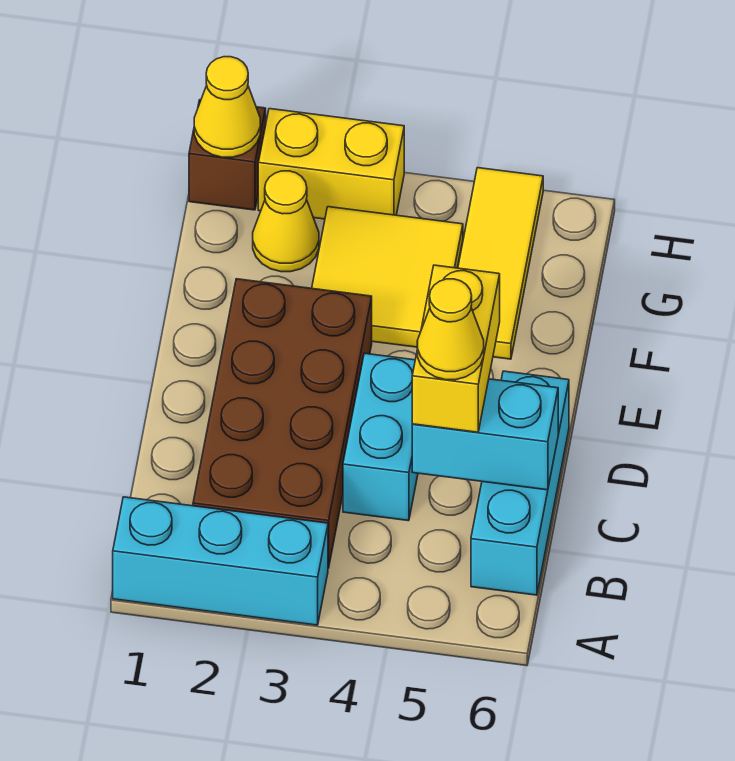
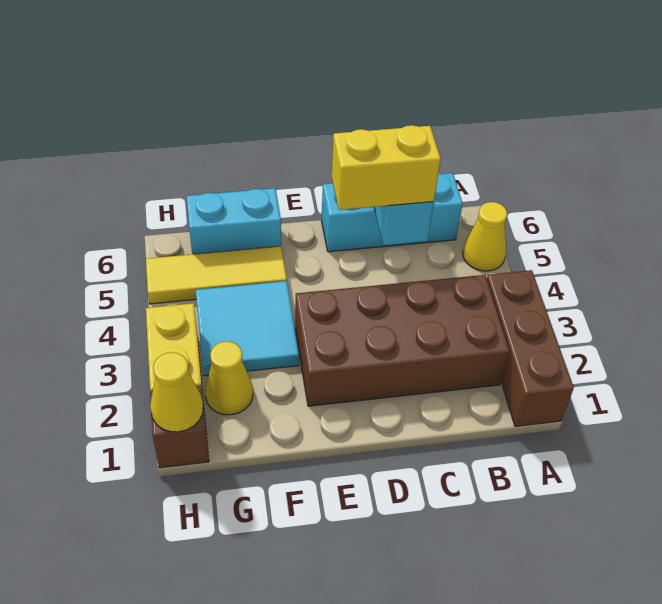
cyan 1x3 brick [113,497,328,625] -> brown 1x3 brick [487,270,574,426]
cyan 1x2 brick [343,353,418,521] -> cyan 1x2 brick moved to [186,188,281,254]
yellow 1x1 cone [417,279,484,380] -> yellow 1x1 cone moved to [463,202,507,271]
yellow 2x2 tile [312,207,463,347] -> cyan 2x2 tile [196,281,299,376]

